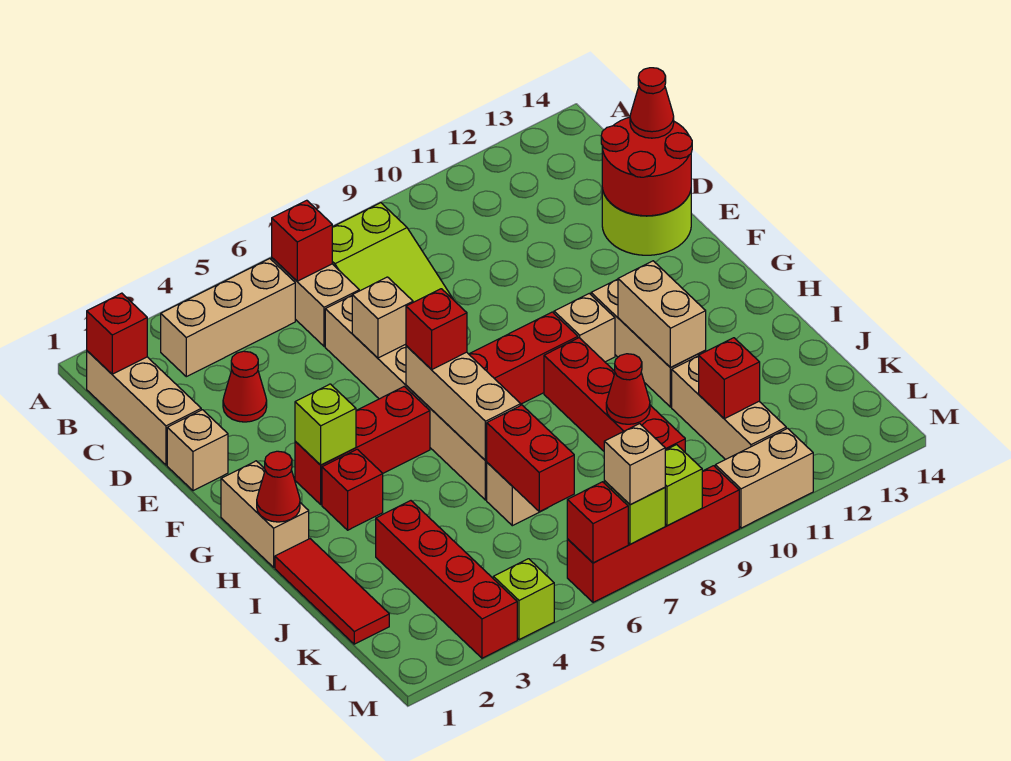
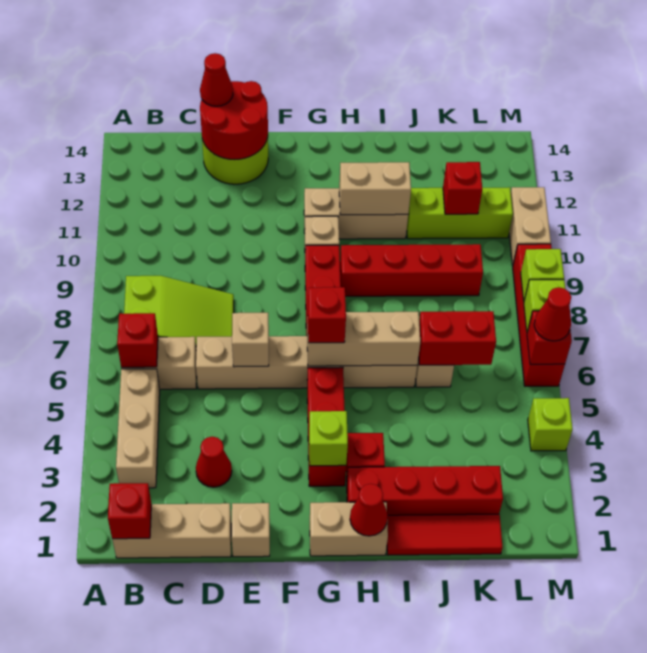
red 1x4 brick [376,501,517,658] -> red 1x4 brick moved to [347,466,503,515]
red 1x1 cone [606,354,650,424] -> red 1x1 cone moved to [534,287,571,341]
tan 1x3 brick [672,356,786,460] -> lime 1x3 brick [407,187,513,239]
tan 1x1 brick [604,424,665,505] -> none

